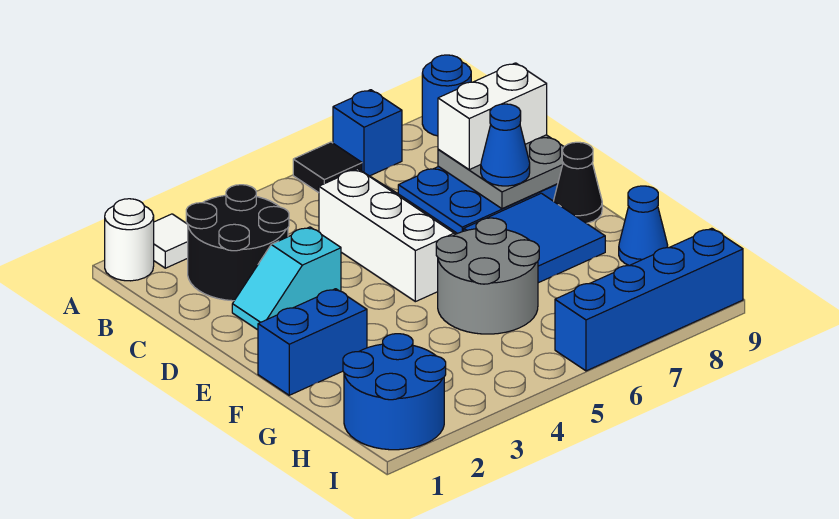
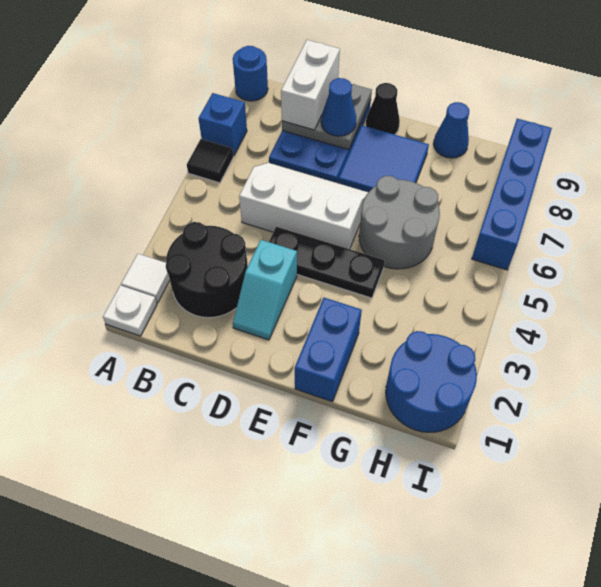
white 1x1 round brick [105,199,154,281] -> white 1x1 plate [103,285,157,336]
none -> black 1x3 plate [269,227,385,298]

